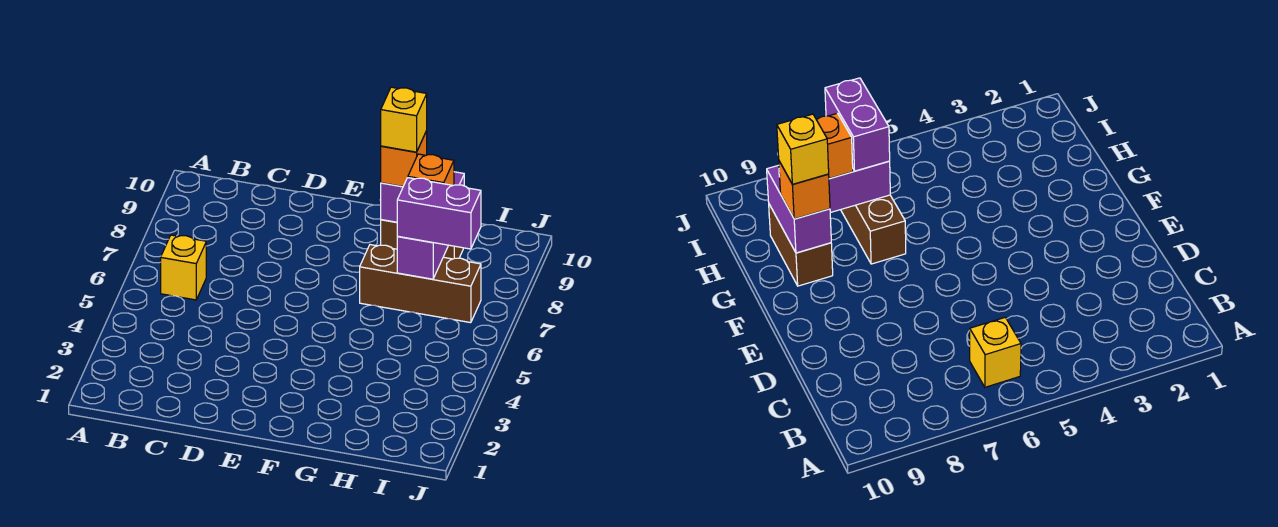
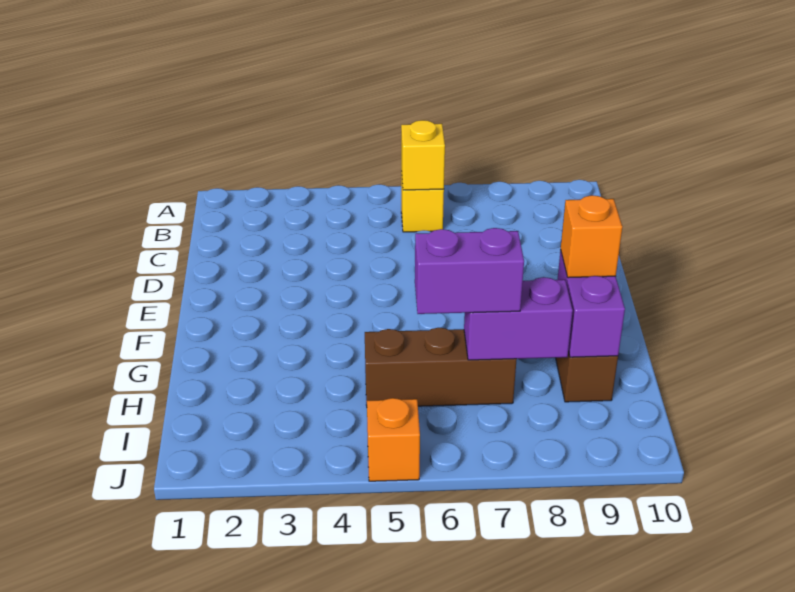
brown 1x3 brick [360,245,481,323] -> brown 1x3 brick turned to [365,327,517,406]
yellow 1x1 brick [381,87,427,152] -> yellow 1x1 brick moved to [401,120,445,190]
purple 1x2 brick [397,178,481,249] -> purple 1x2 brick turned to [415,228,524,314]
orange 1x1 brick [408,154,454,185] -> orange 1x1 brick moved to [367,398,420,481]

